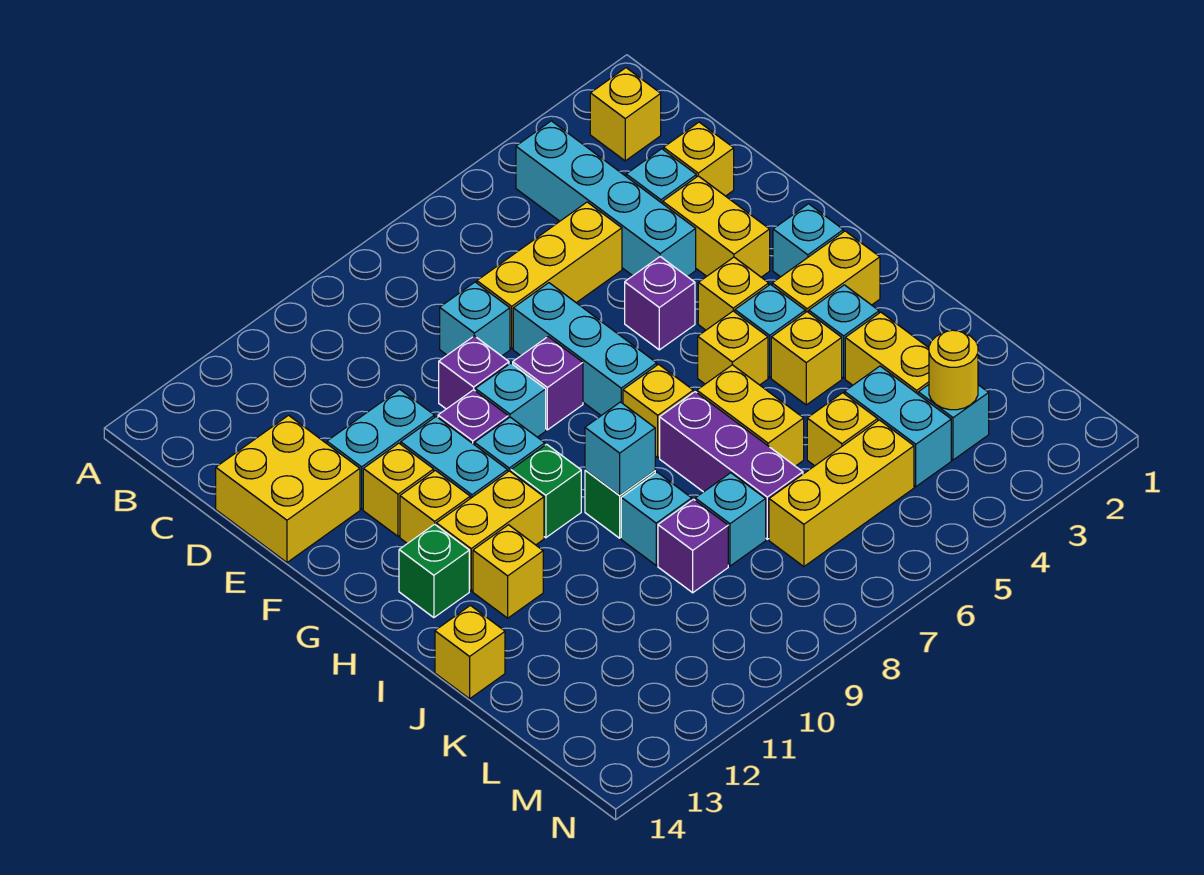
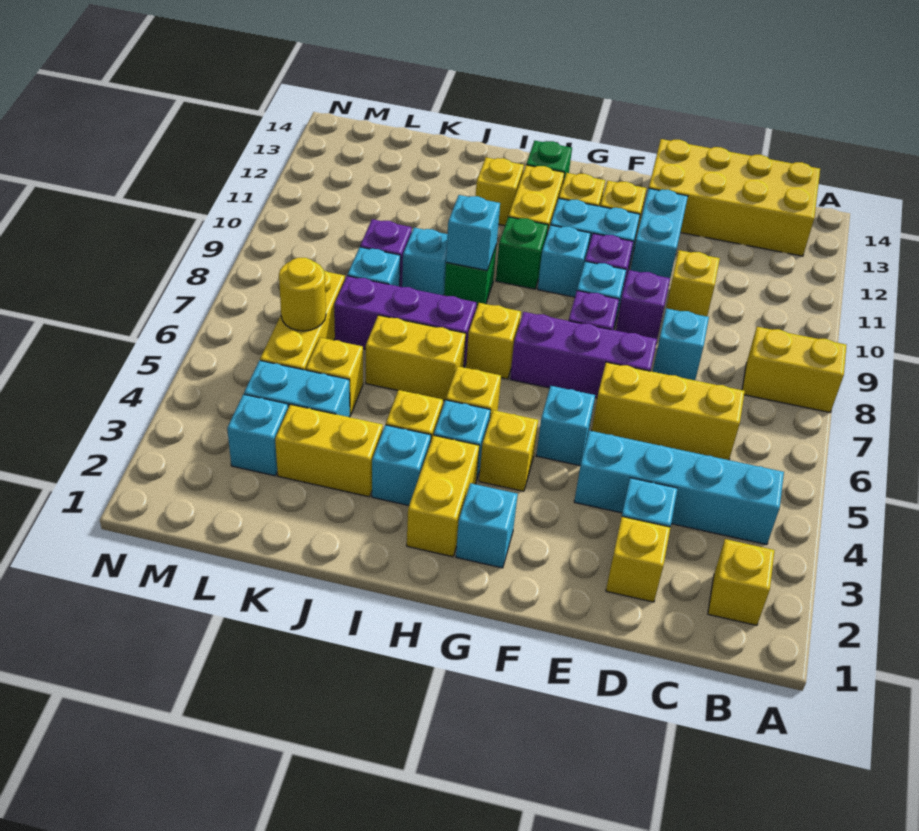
yellow 1x3 brick [477,202,622,349] -> yellow 1x3 brick turned to [592,362,745,460]
yellow 2x2 brick [216,415,360,562] -> yellow 2x4 brick [649,139,820,256]
yellow 1x2 brick [663,176,770,277] -> yellow 1x2 brick moved to [742,327,846,413]
cyan 1x3 brick [513,283,657,415] -> purple 1x3 brick [510,312,657,398]
purple 1x1 brick [625,257,695,350] -> cyan 1x1 brick [536,386,595,466]
yellow 1x1 brick [435,605,505,699] -> yellow 1x1 brick moved to [666,250,720,316]
yellow 1x1 round brick [929,330,978,410] -> yellow 1x1 round brick moved to [279,258,326,331]

